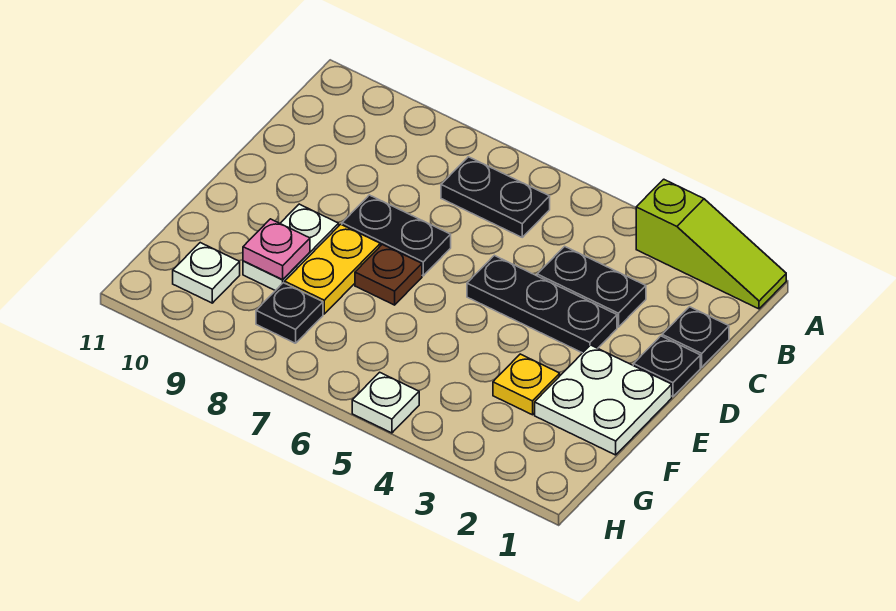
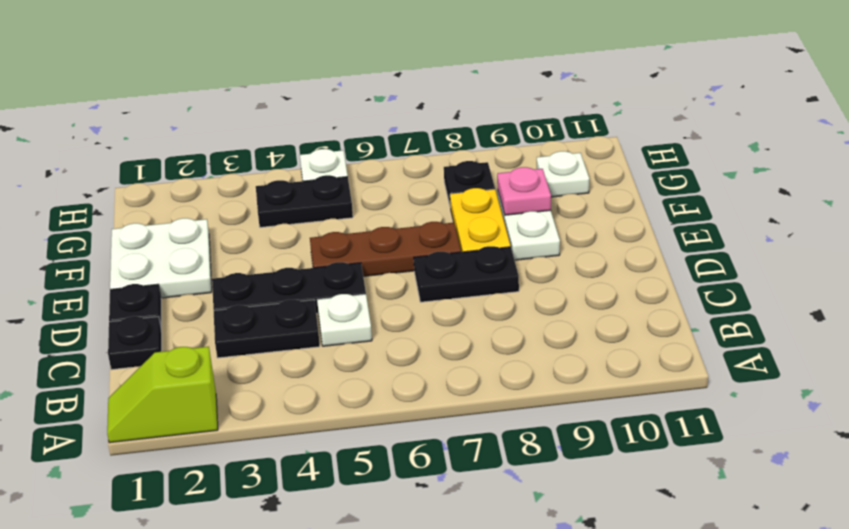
lime 1x3 slope [636,179,786,309] -> lime 1x2 slope [107,347,218,443]
black 1x2 plate [441,157,550,237] -> black 1x2 plate moved to [256,175,353,227]
none -> white 1x1 plate [317,294,372,346]
brown 1x1 plate [355,244,422,305] -> brown 1x3 plate [310,222,461,276]
yellow 1x1 plate [493,354,560,415] -> none

